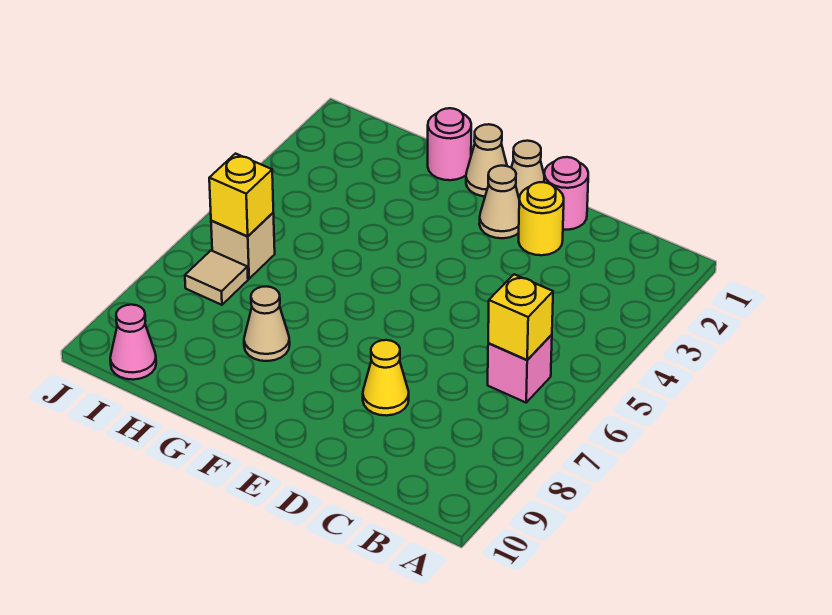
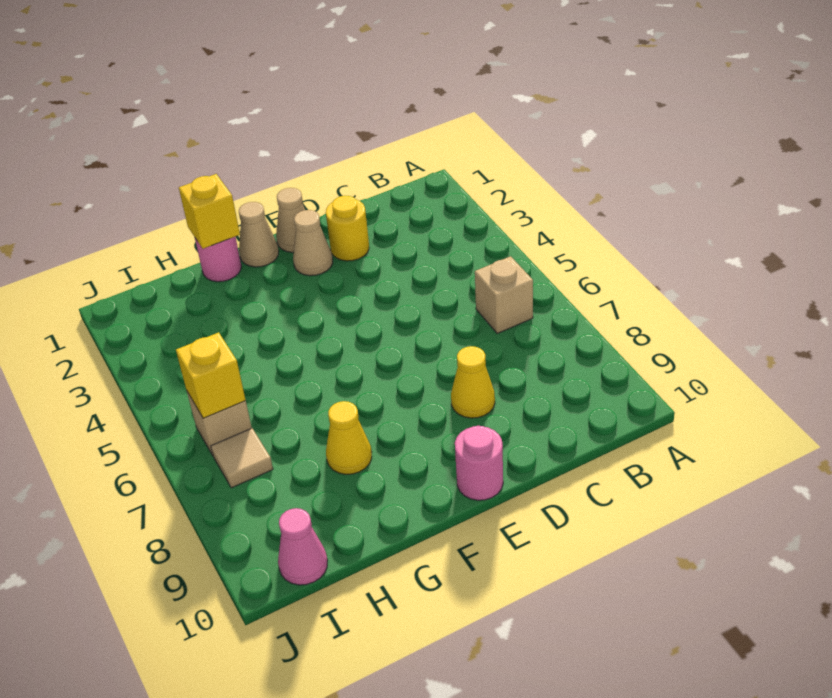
pink 1x1 brick [488,335,552,403] -> tan 1x1 brick [475,256,533,333]
yellow 1x1 brick [488,274,553,360] -> yellow 1x1 brick moved to [179,174,240,249]
pink 1x1 round brick [544,157,588,230] -> pink 1x1 round brick moved to [455,426,503,500]
tan 1x1 cone [244,286,290,361] -> yellow 1x1 cone [326,401,372,474]

